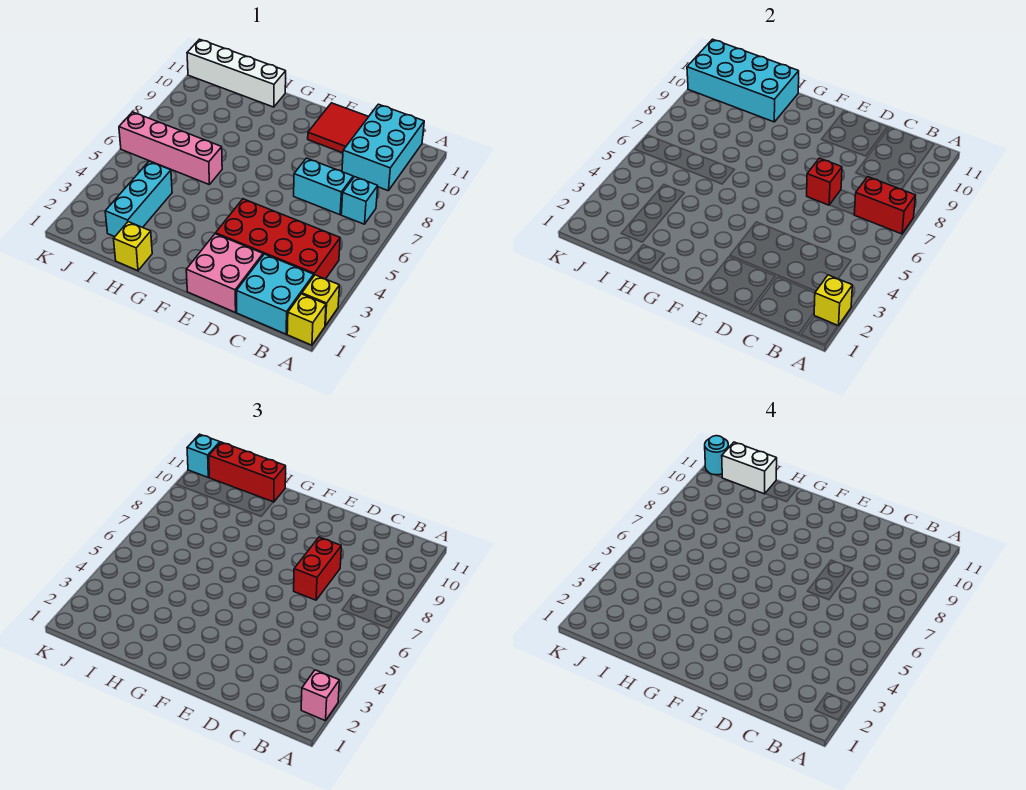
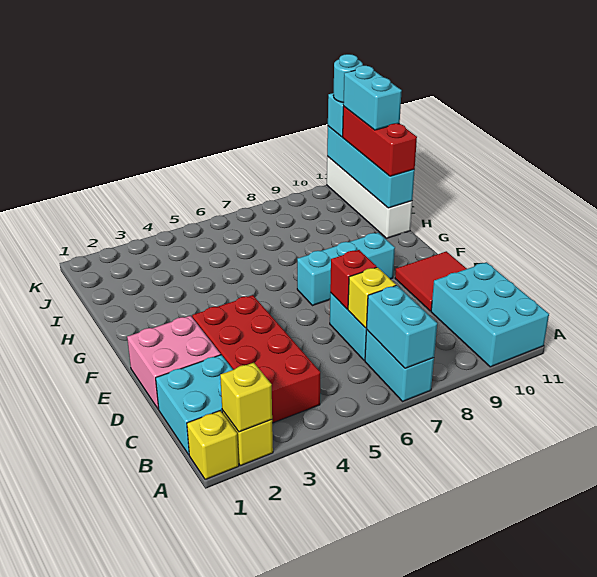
pink 1x1 brick [301,670,339,721] -> none
red 1x2 brick [854,177,916,234] -> cyan 1x2 brick [366,285,437,368]
cyan 1x1 brick [341,177,378,224] -> cyan 1x2 brick [365,330,434,401]
cyan 2x3 brick [342,104,424,191] -> cyan 2x3 brick turned to [431,262,549,367]
red 1x2 brick [294,537,341,600] -> none
yellow 1x1 brick [114,222,152,271] -> yellow 1x1 brick moved to [348,267,396,328]
pink 1x4 brick [119,112,222,184] -> none
cyan 2x4 brick [687,39,799,122] -> cyan 1x4 brick [327,126,415,208]
cyan 1x3 brick [105,161,172,237] -> cyan 1x3 brick moved to [297,233,395,306]
white 1x2 brick [722,442,777,494] -> cyan 1x2 brick [343,65,402,130]

